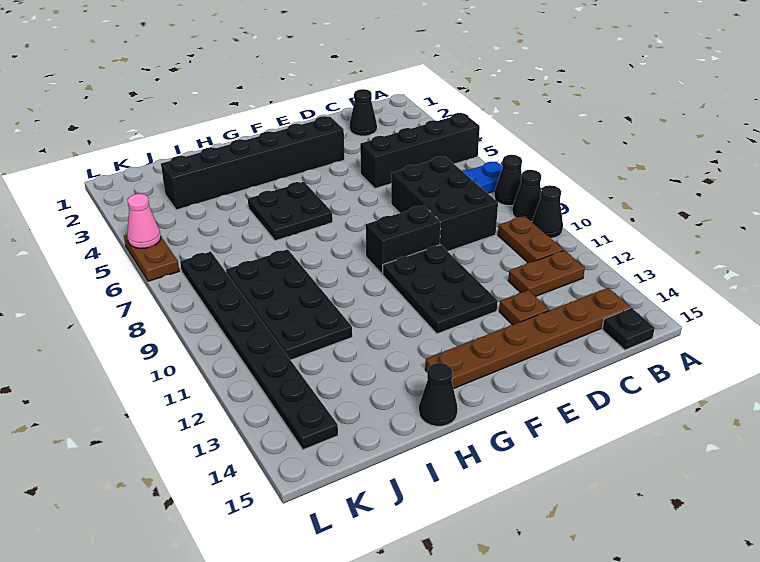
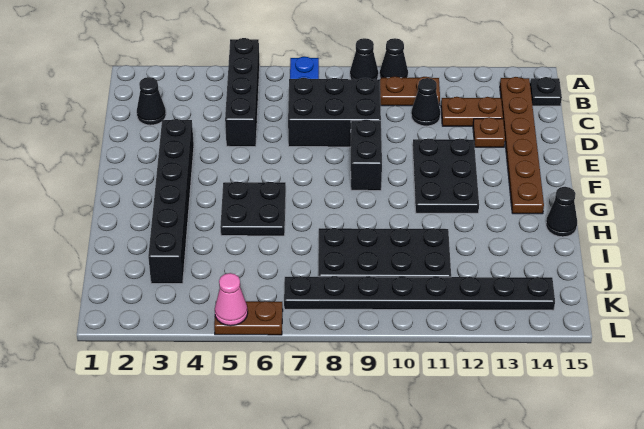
black 1x1 cone [494,155,522,206] -> black 1x1 cone moved to [411,78,440,126]
brown 1x2 plate [508,250,585,297] -> brown 1x2 plate turned to [441,97,503,126]
black 2x3 plate [383,245,498,334] -> black 2x3 plate turned to [413,138,479,213]

